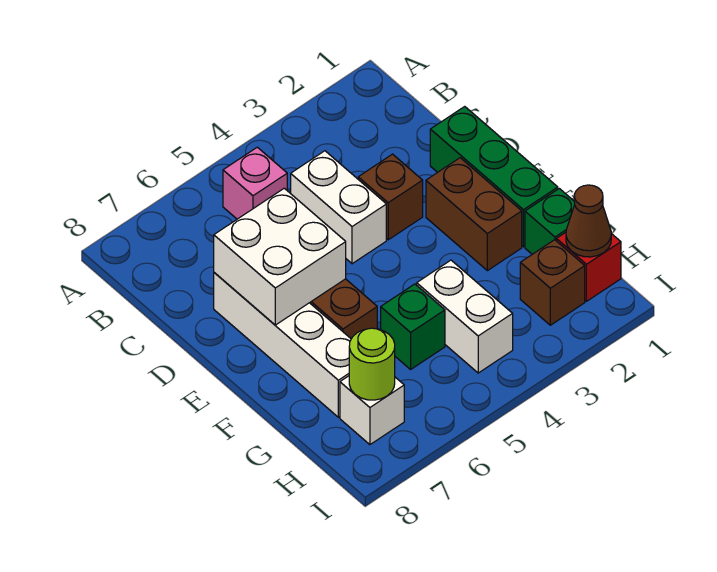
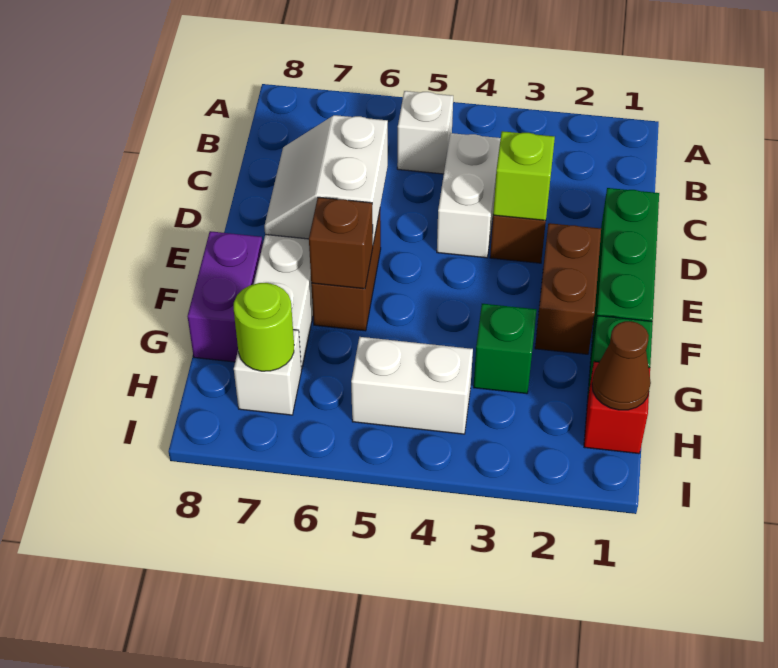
pink 1x1 brick [223,147,287,219] -> white 1x1 brick [397,91,453,174]
none -> lime 1x1 brick [493,131,555,220]
white 2x2 brick [214,188,346,325] -> white 2x2 slope [264,115,388,244]
none -> purple 1x2 brick [188,231,263,362]
white 1x2 brick [417,260,513,373] -> white 1x2 brick turned to [351,337,473,434]
green 1x1 brick [381,284,445,369] -> green 1x1 brick moved to [473,304,536,394]
brown 1x1 brick [520,240,585,325] -> brown 1x1 brick moved to [309,197,373,289]

